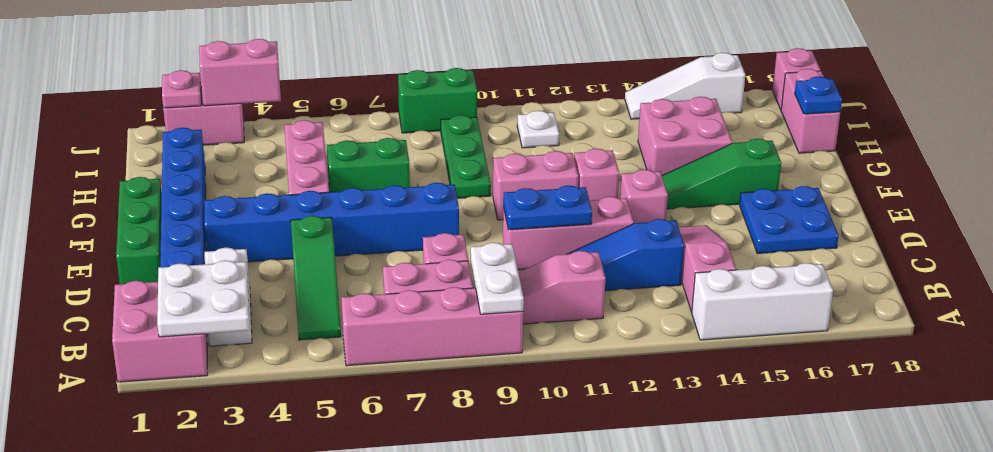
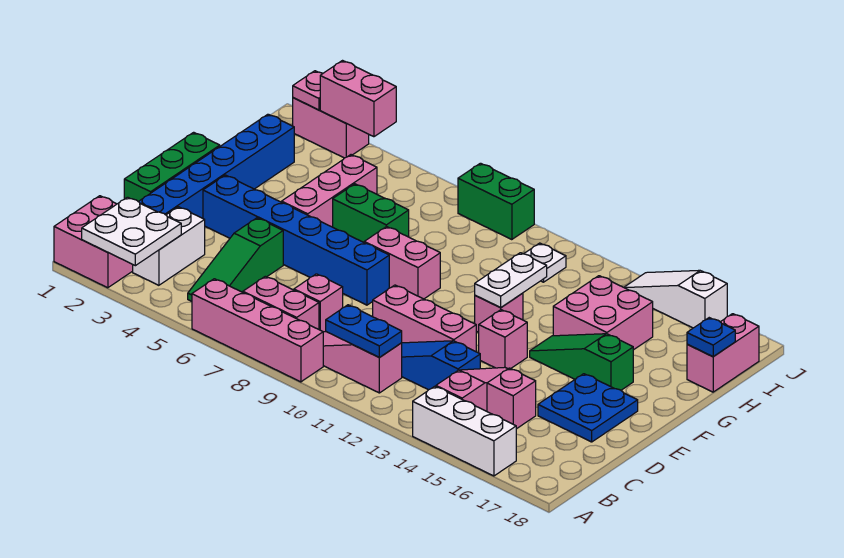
white 1x2 plate [471,243,524,314] -> white 1x2 plate moved to [475,253,547,308]
blue 1x2 plate [503,185,592,230] -> blue 1x2 plate moved to [326,305,402,358]
pink 1x2 brick [493,151,578,220] -> pink 1x2 brick moved to [364,226,440,299]
green 1x3 plate [441,115,491,198] -> none
pink 1x1 brick [772,48,821,109] -> pink 1x1 brick moved to [487,368,536,429]

